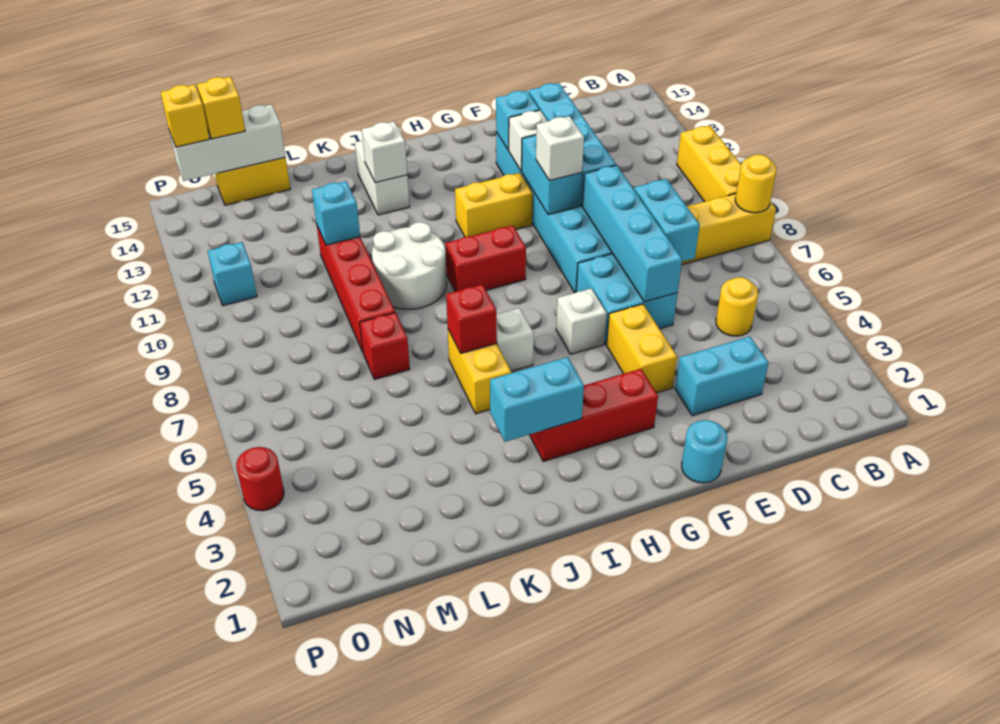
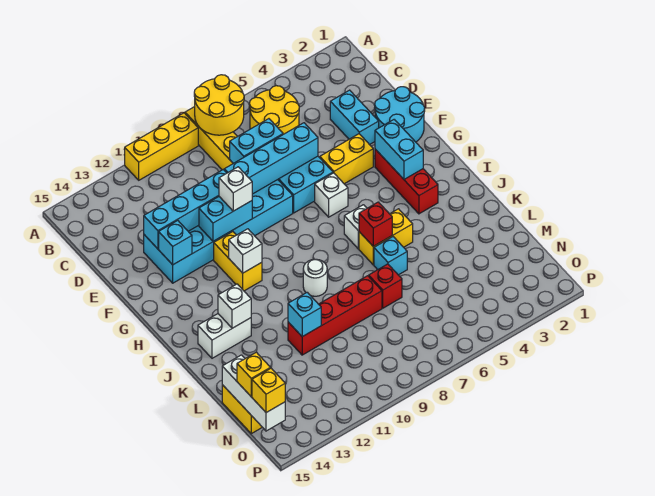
yellow 1x1 round brick [735,155,776,213] -> yellow 2x2 round brick [194,75,244,135]
yellow 1x1 round brick [716,277,758,336] -> yellow 2x2 round brick [249,86,299,134]
cyan 1x1 round brick [682,420,727,483] -> cyan 2x2 round brick [375,87,425,142]
white 1x1 brick [509,110,547,171] -> white 1x1 brick moved to [229,229,262,273]
red 1x2 brick [445,226,526,292] -> none
cyan 1x2 brick [490,357,584,442] -> cyan 1x2 brick moved to [375,120,423,179]
white 2x2 round brick [372,222,447,309] -> white 1x1 round brick [303,259,327,296]
cyan 1x1 brick [208,242,257,306] -> cyan 1x1 brick moved to [374,237,407,275]
red 1x1 round brick [236,447,284,511] -> none

